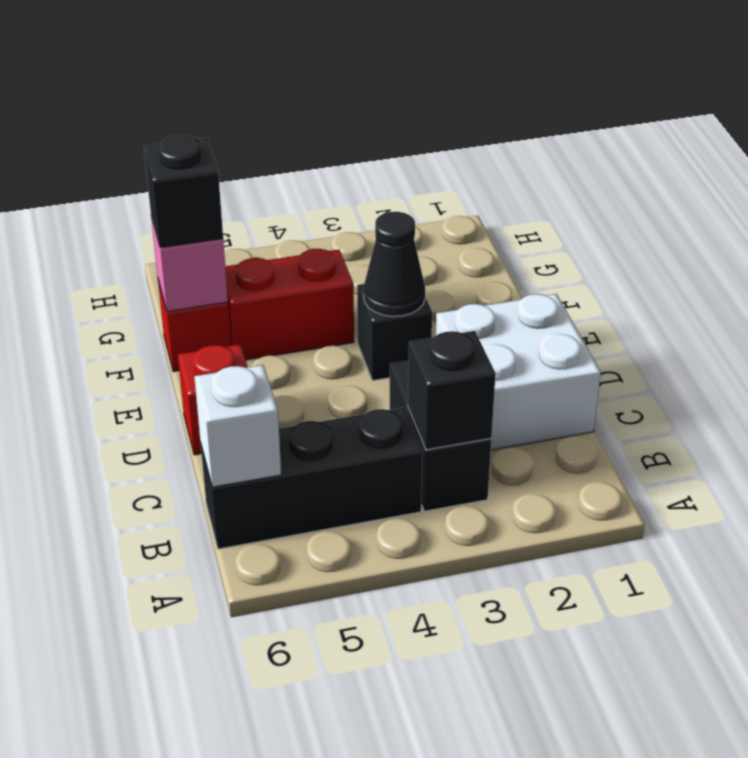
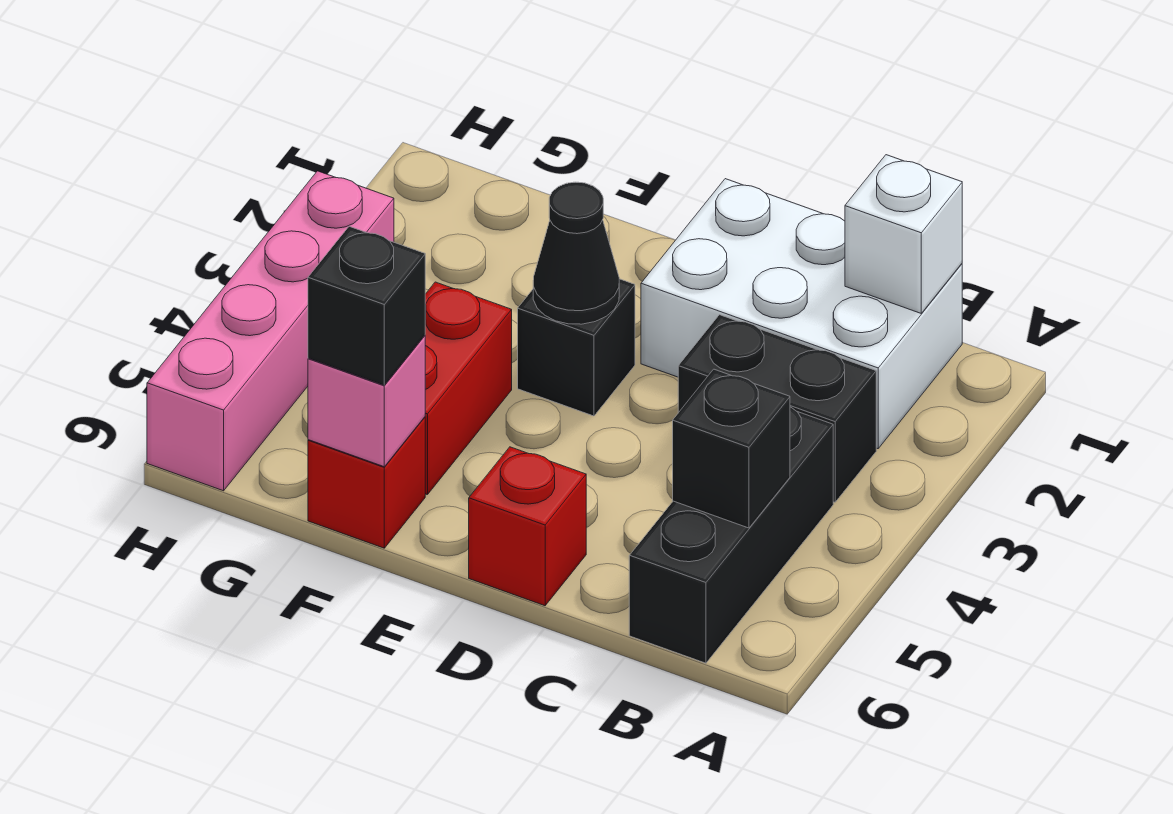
black 1x1 brick [408,331,496,450] -> black 1x1 brick moved to [673,369,790,528]
white 1x1 brick [194,365,281,487] -> white 1x1 brick moved to [845,155,962,313]
white 2x2 brick [436,294,601,450] -> white 2x3 brick [641,179,962,449]
none -> pink 1x4 brick [147,171,394,491]

